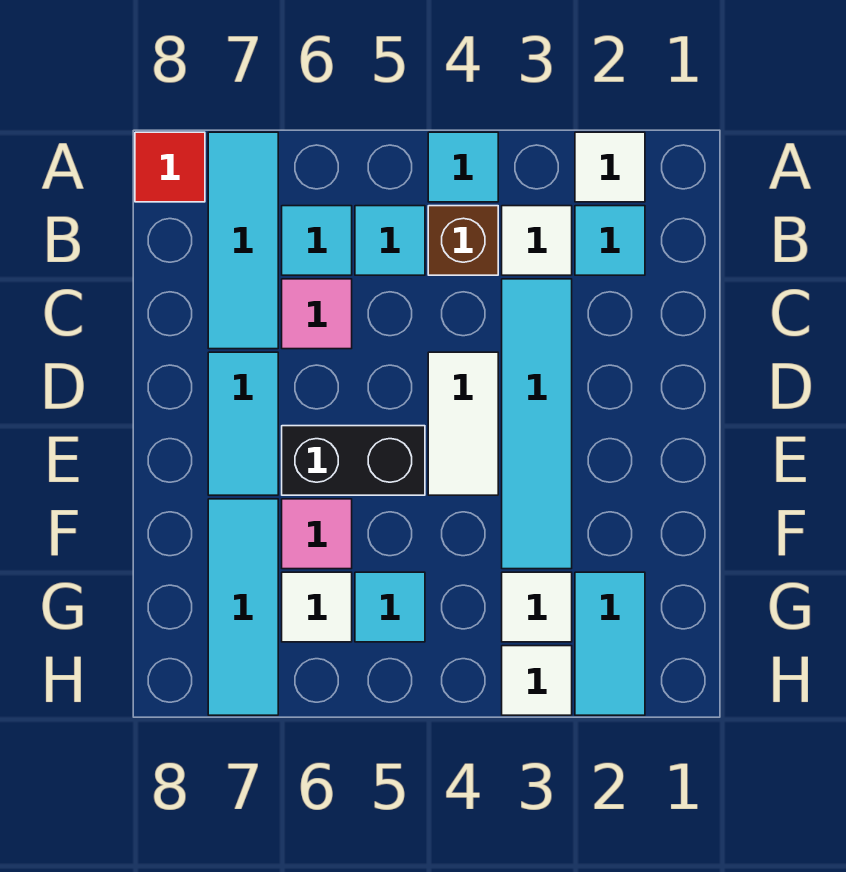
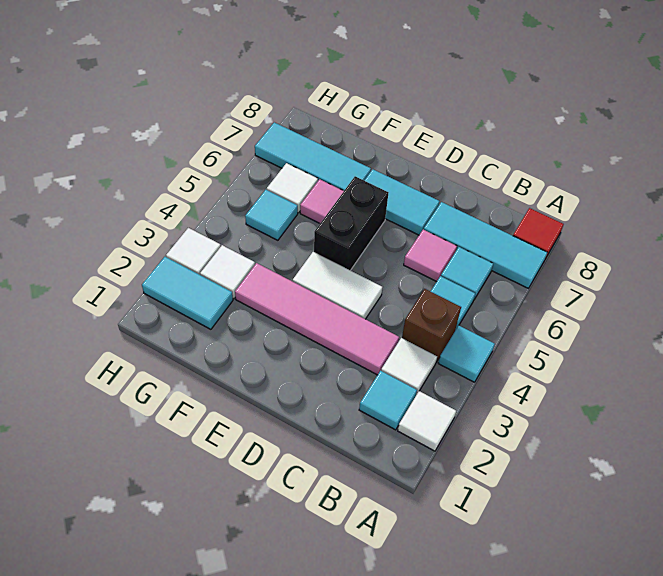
cyan 1x4 tile [502,279,572,569] -> pink 1x4 tile [235,263,399,375]

